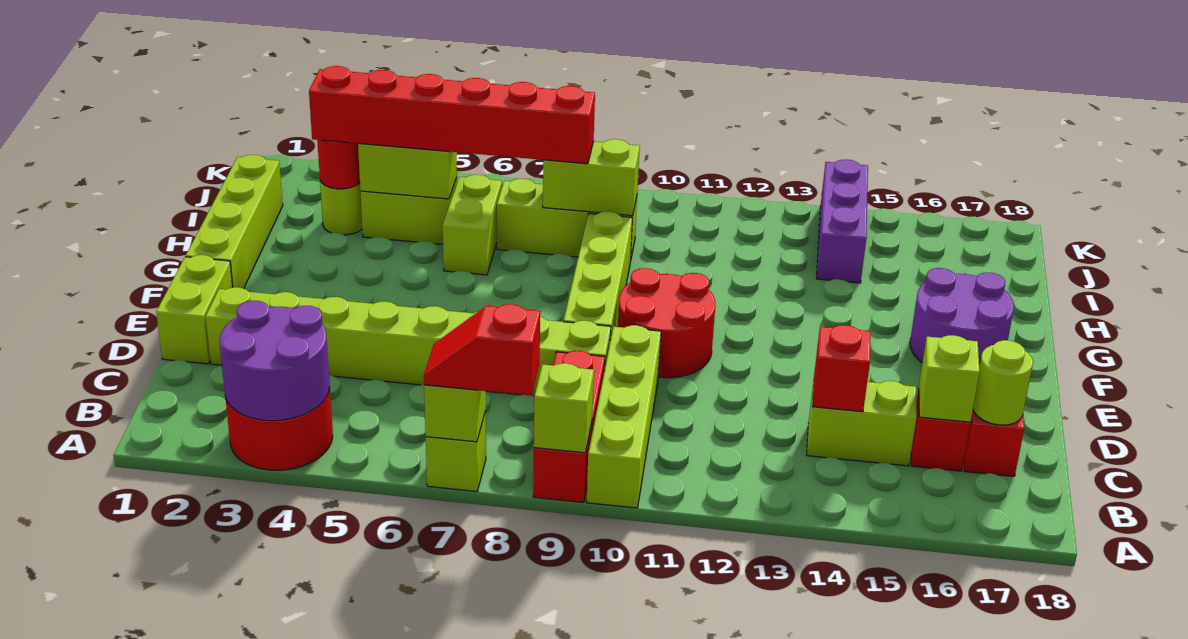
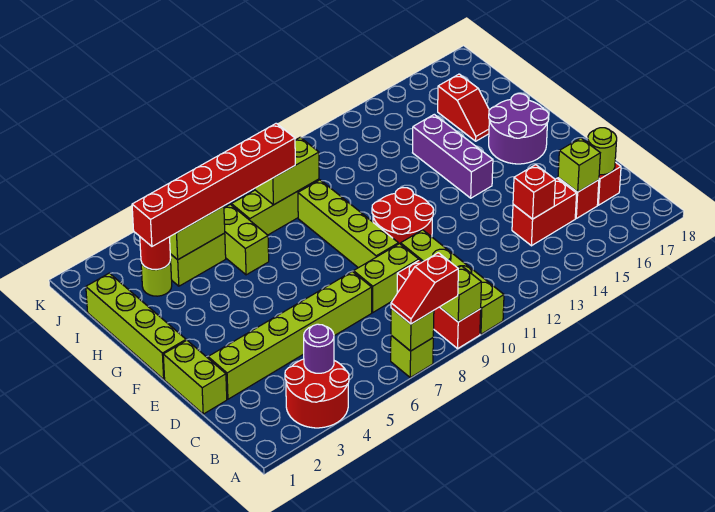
purple 2x2 round brick [219,301,330,421] -> purple 1x1 round brick [304,324,334,373]
lime 1x2 brick [807,381,917,466] -> red 1x2 brick [512,178,577,246]
none -> red 1x2 slope [438,74,489,141]
purple 1x3 brick [816,160,868,283] -> purple 1x3 brick moved to [413,114,493,198]

